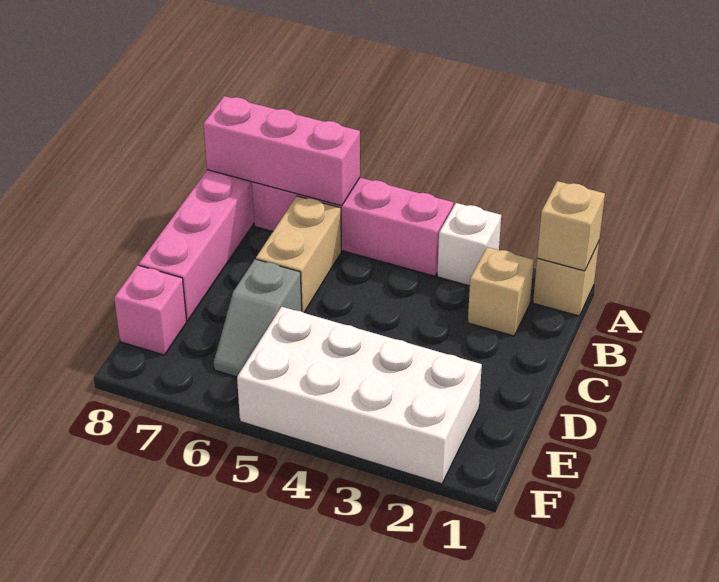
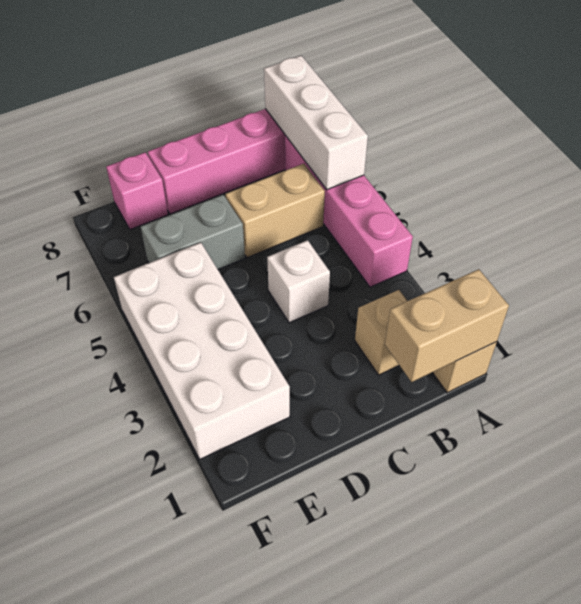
tan 1x1 brick [537,181,605,271] -> tan 1x2 brick [385,269,509,382]
white 1x1 brick [437,203,501,286] -> white 1x1 brick moved to [267,240,330,323]
pink 1x3 brick [203,96,360,206] -> white 1x3 brick [264,56,368,190]
grey 1x2 slope [214,259,302,377] -> grey 1x2 brick [141,195,245,270]

